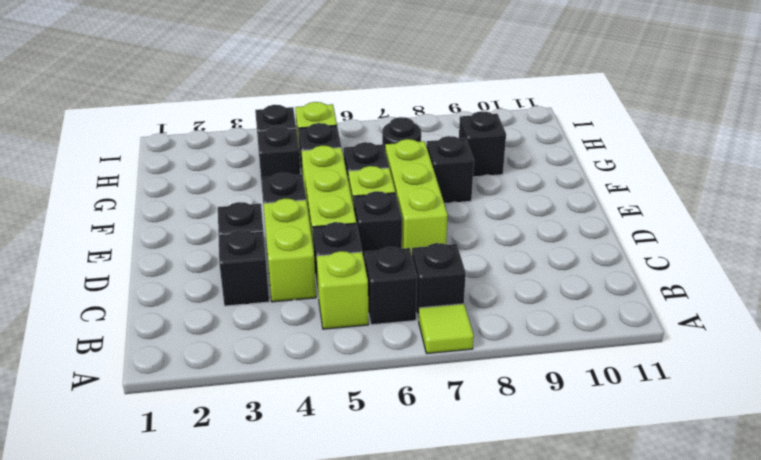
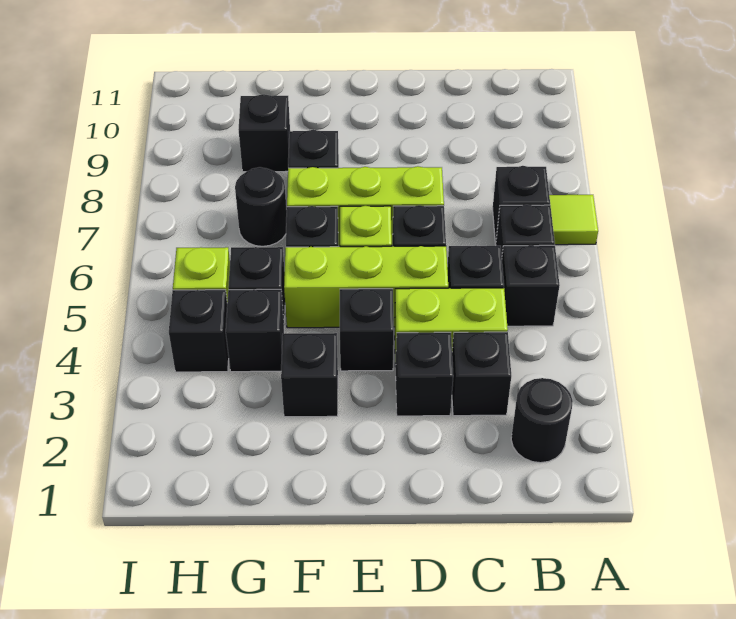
none -> black 1x1 round brick [511,378,573,463]
lime 1x1 brick [317,251,368,329] -> black 1x1 brick [502,245,560,326]
none -> black 1x1 brick [281,333,338,417]

